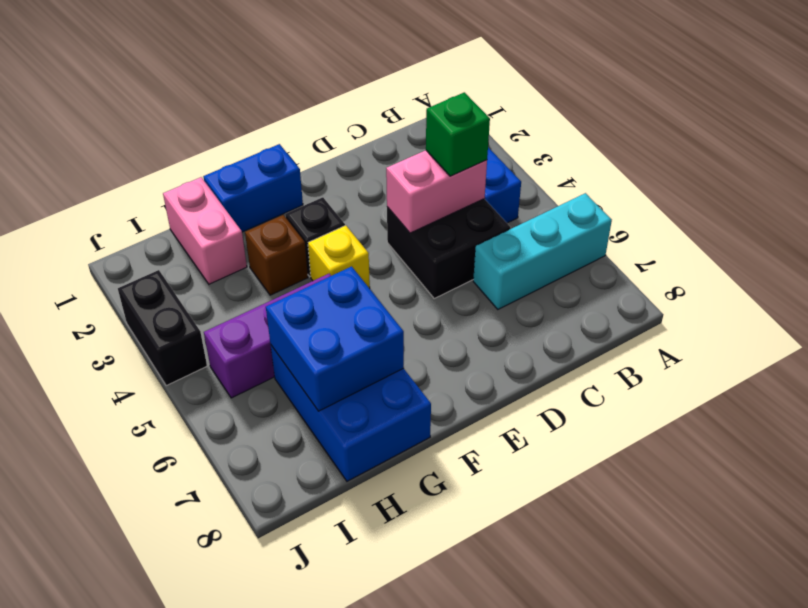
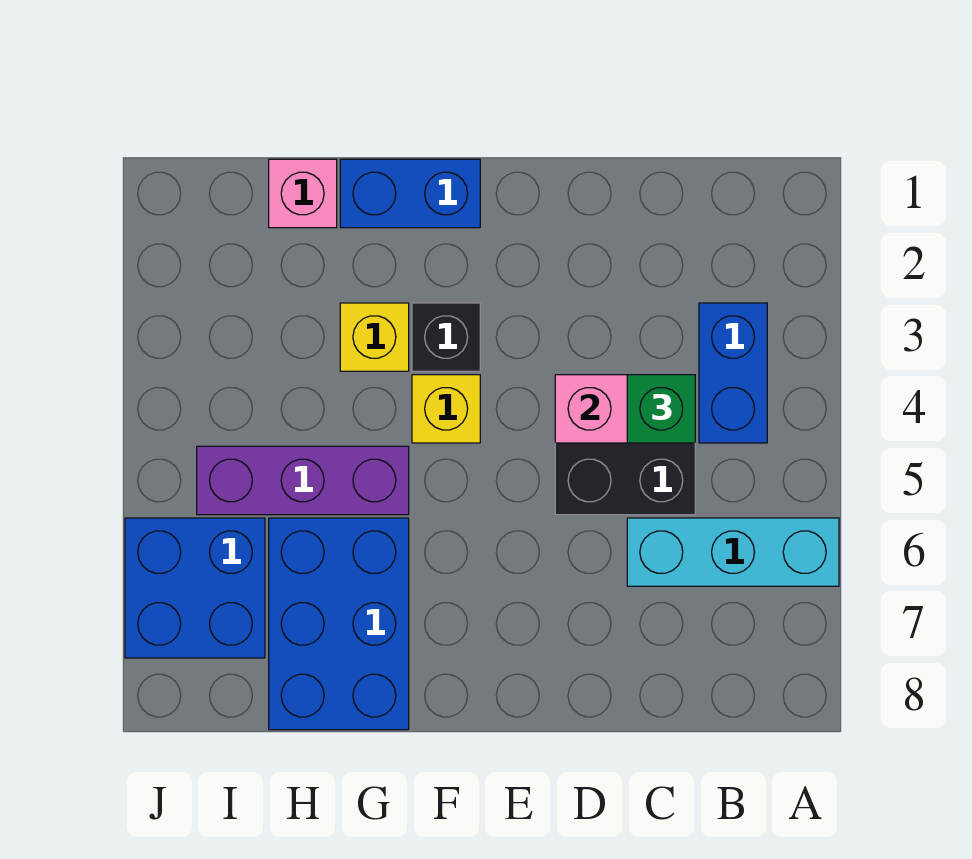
brown 1x1 brick [245,215,308,295] -> yellow 1x1 brick [340,303,409,371]
blue 2x2 brick [266,266,404,411] -> blue 2x2 brick moved to [125,518,265,658]
pink 1x2 brick [163,177,247,284] -> pink 1x1 brick [269,159,337,228]
black 1x2 brick [118,270,207,386] -> none

